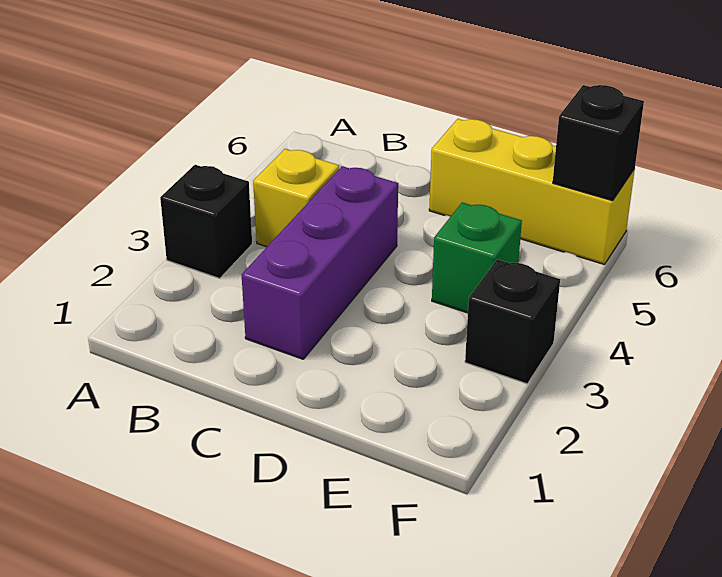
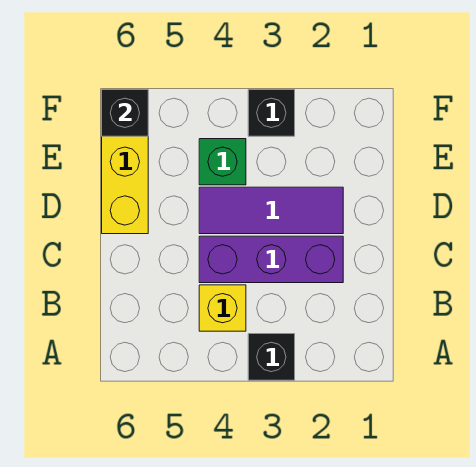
none -> purple 1x3 tile [199,187,343,234]

